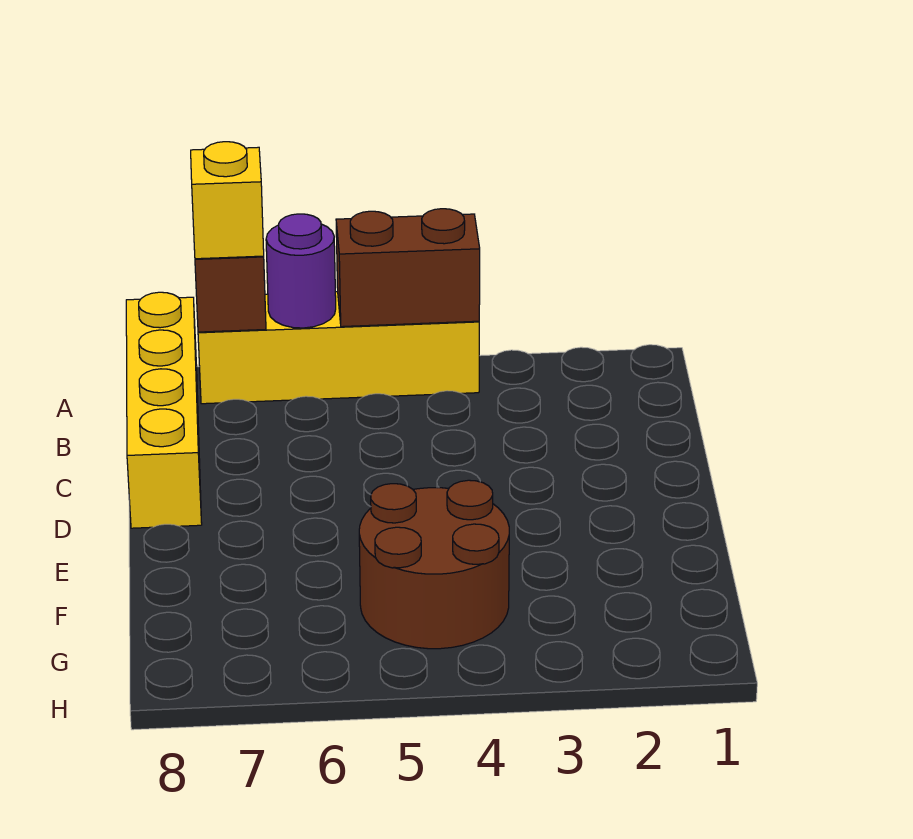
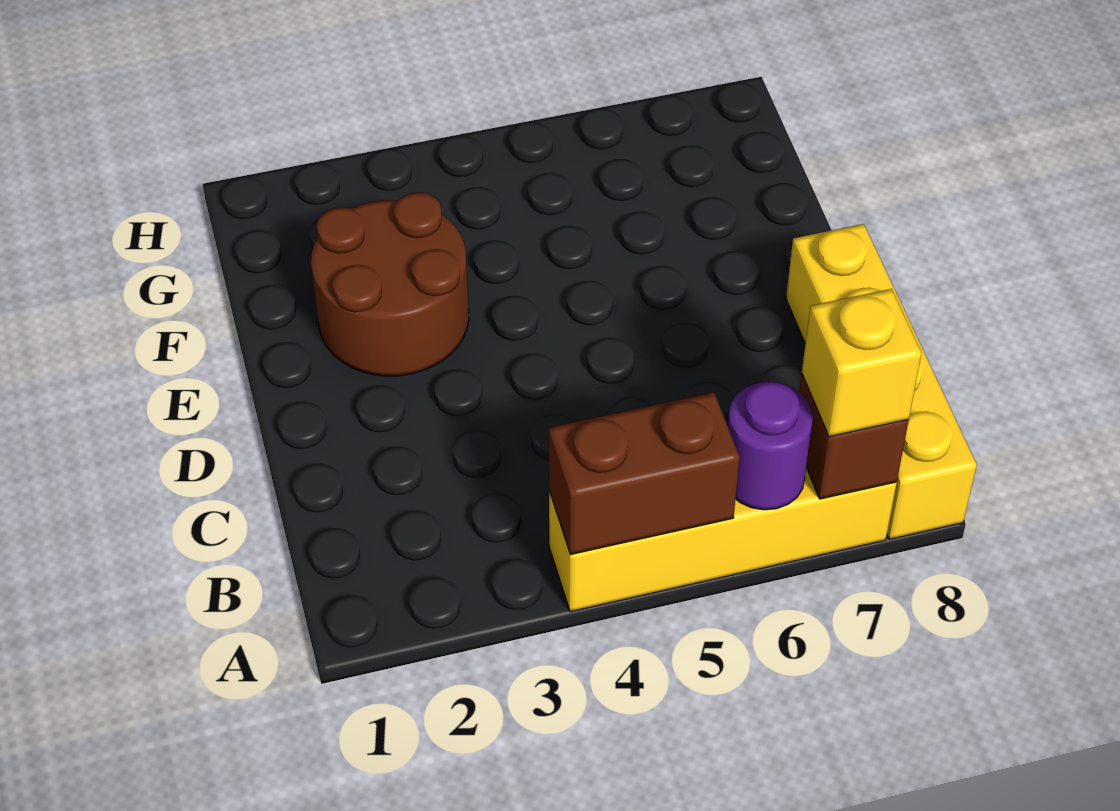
brown 2x2 round brick [359,480,509,649] -> brown 2x2 round brick moved to [311,192,469,376]

